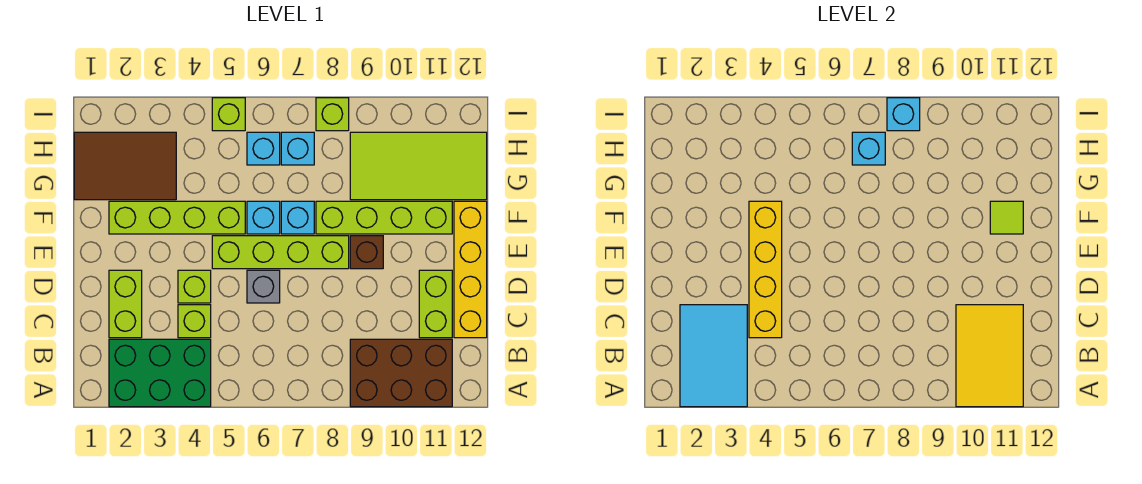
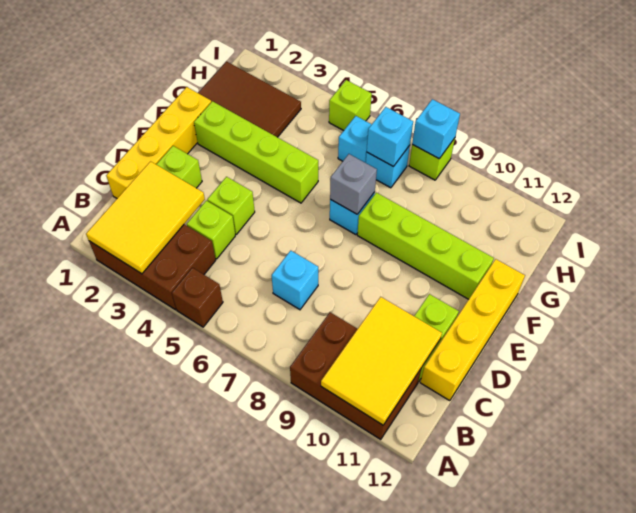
green 2x3 brick [109,339,211,407] -> brown 2x3 brick [89,224,216,310]
cyan 2x3 tile [680,305,747,407] -> yellow 2x3 tile [86,161,205,274]
yellow 1x4 brick [749,201,782,338] -> yellow 1x4 brick moved to [106,87,211,198]
grey 1x1 brick [247,270,280,303] -> grey 1x1 brick moved to [330,154,377,214]
lime 1x4 brick [212,236,349,269] -> none
brown 1x1 brick [350,236,383,269] -> brown 1x1 brick moved to [172,268,223,327]
cyan 1x1 brick [247,201,280,234] -> cyan 1x1 brick moved to [272,251,318,310]
lime 1x1 tile [990,201,1023,234] -> none
lime 2x4 tile [350,132,487,200] -> none

